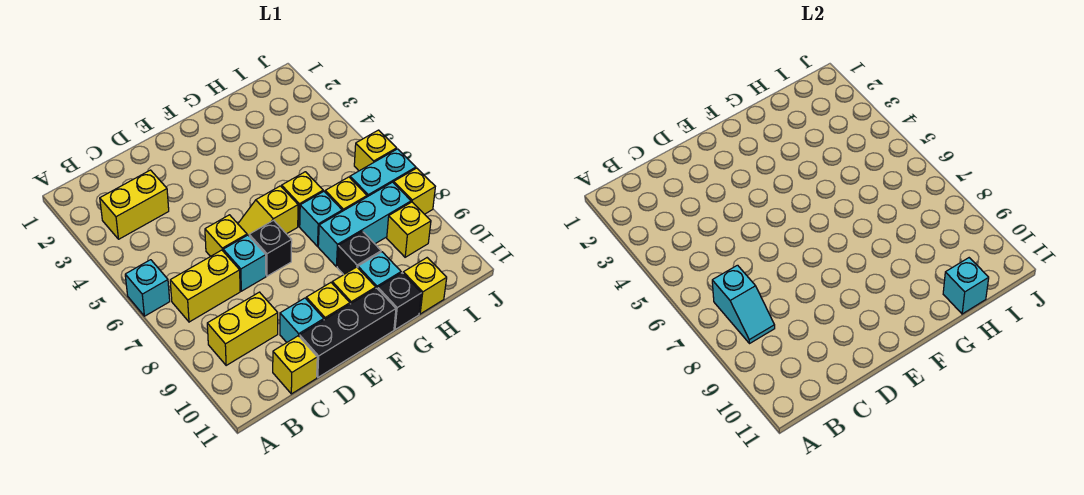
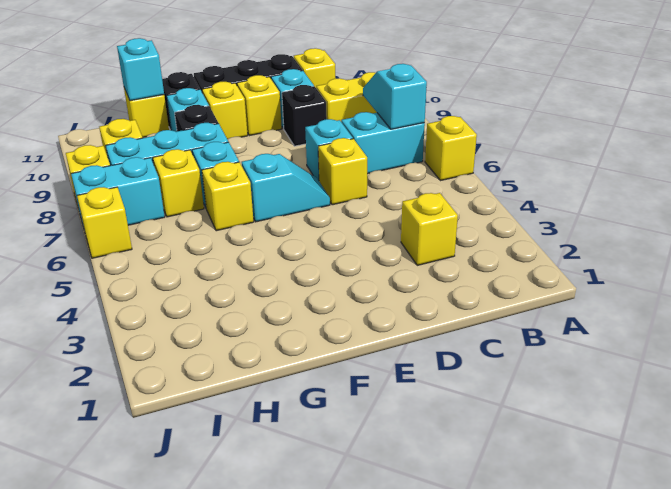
cyan 1x1 brick [125,260,170,316] -> yellow 1x1 brick [425,116,477,181]
yellow 1x2 brick [100,170,169,239] -> yellow 1x1 brick [401,193,458,265]
yellow 1x2 brick [170,250,240,322] -> cyan 1x2 brick [341,112,425,174]
yellow 1x2 slope [238,186,298,236] -> cyan 1x2 slope [242,154,330,222]
black 1x1 brick [249,220,292,276] -> black 1x1 brick moved to [282,85,327,146]

